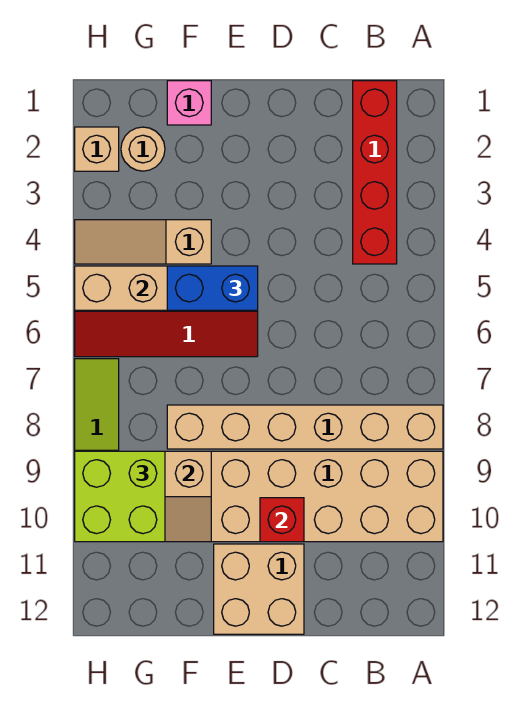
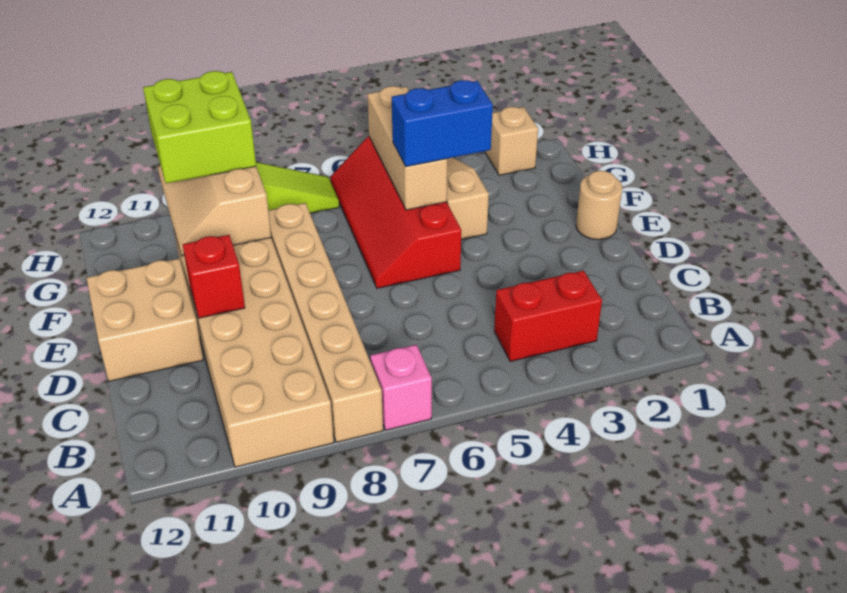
red 1x4 brick [353,81,397,264] -> red 1x2 brick [494,271,602,362]
blue 1x2 brick [167,266,258,310] -> blue 1x2 brick turned to [392,80,493,167]
pink 1x1 brick [167,81,211,125] -> pink 1x1 brick moved to [370,345,432,430]
tan 1x1 round brick [121,127,165,171] -> tan 1x1 round brick moved to [576,171,622,240]

